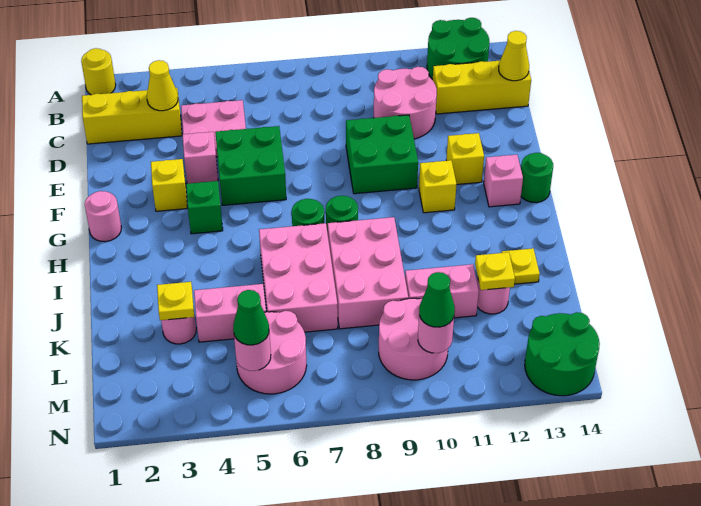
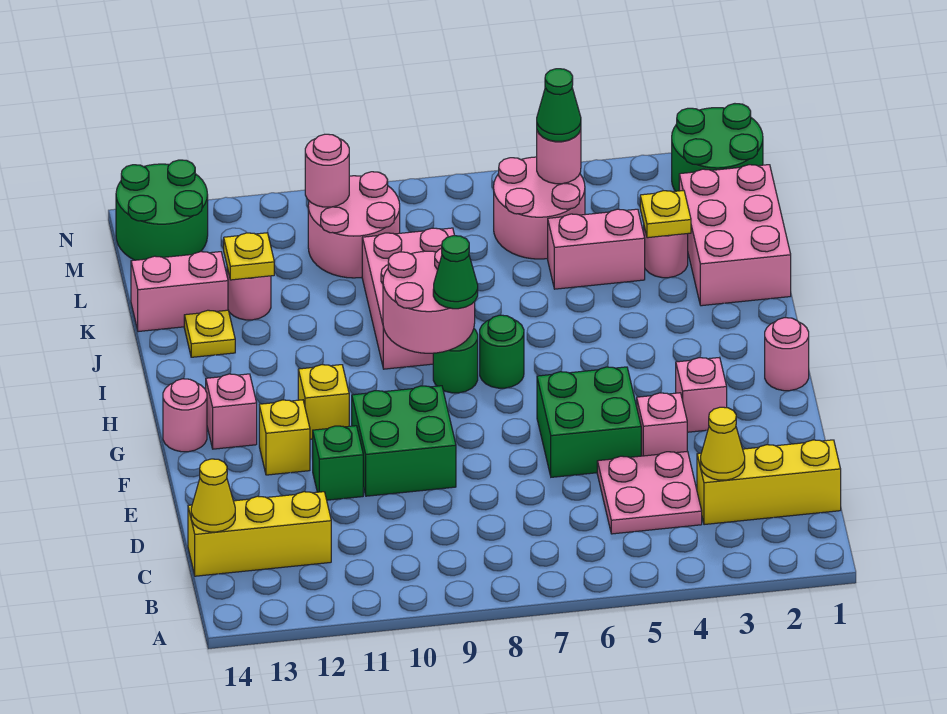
yellow 1x1 round brick [81,48,116,95] -> none
green 2x2 round brick [427,18,490,79] -> green 2x2 round brick moved to [672,104,763,191]
pink 2x2 round brick [374,67,437,139] -> pink 2x2 round brick moved to [383,249,475,353]
yellow 1x1 brick [151,159,187,211] -> pink 1x1 brick [676,357,727,432]
green 1x1 brick [186,181,223,234] -> green 1x1 brick moved to [313,426,363,500]
green 1x1 round brick [521,153,553,203] -> pink 1x1 round brick [163,379,207,452]
pink 2x3 brick [259,223,338,332] -> pink 2x3 brick moved to [679,165,791,306]
pink 1x2 brick [405,264,479,318] -> pink 1x2 brick moved to [131,252,228,332]
green 1x1 cone [419,272,455,327] -> green 1x1 cone moved to [433,236,478,309]

